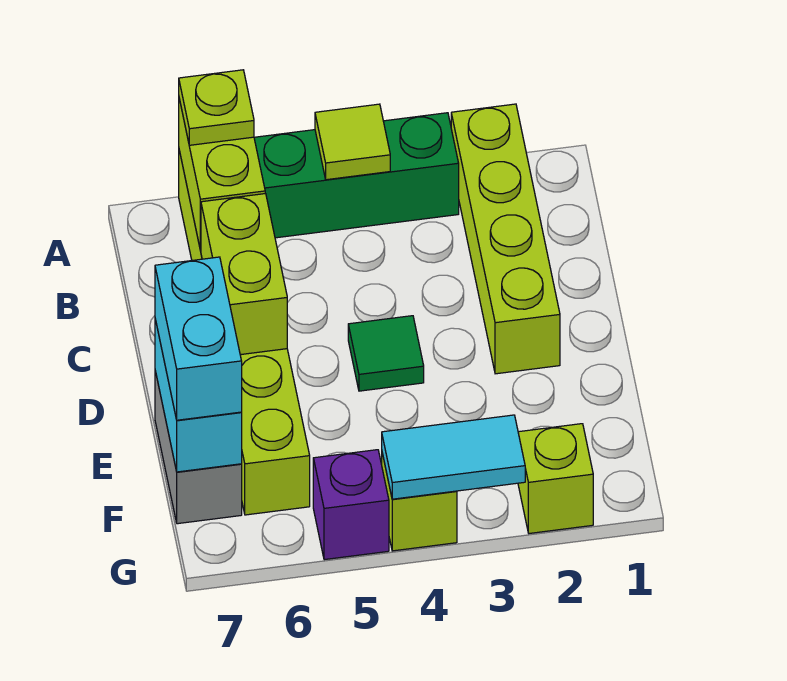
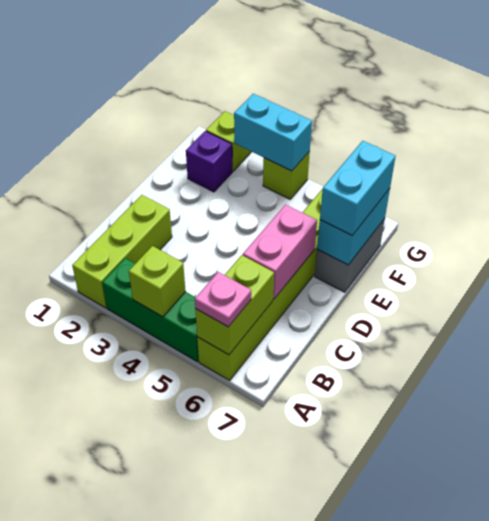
lime 1x4 brick [451,104,560,374] -> lime 1x3 brick [72,195,172,308]
lime 1x1 tile [315,104,390,180] -> lime 1x1 brick [129,246,186,317]
lime 1x1 plate [179,70,254,145] -> pink 1x1 plate [195,272,251,327]
lime 1x2 brick [201,194,287,355] -> pink 1x2 brick [243,205,317,299]
green 1x1 tile [348,316,424,391] -> none
cyan 1x2 tile [382,415,525,499] -> cyan 1x2 brick [234,94,312,171]
purple 1x1 brick [313,450,389,560] -> purple 1x1 brick moved to [186,131,233,192]

